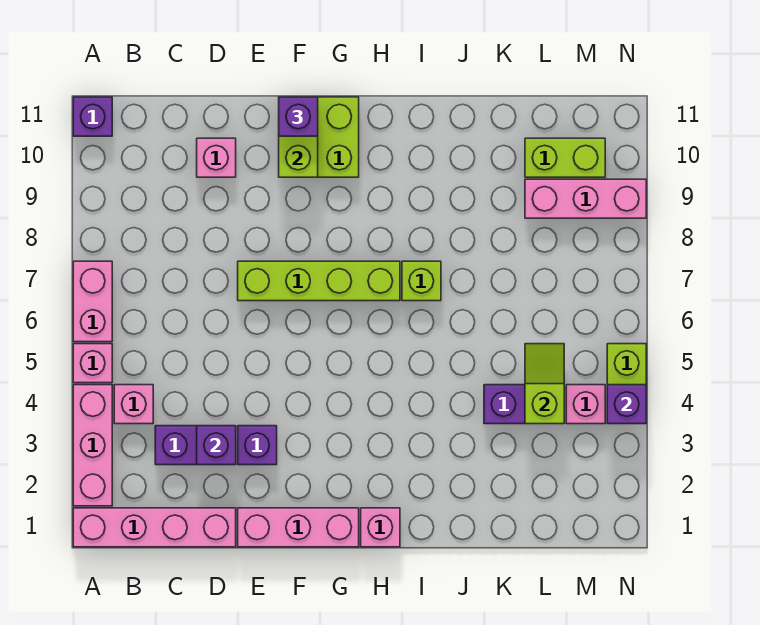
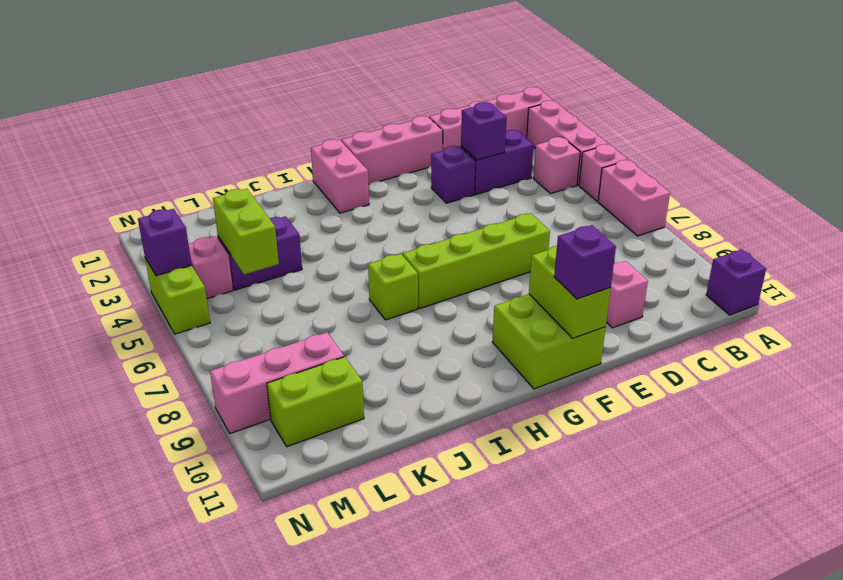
pink 1x1 brick [361,508,400,547] -> pink 1x2 brick [311,140,369,213]
lime 1x2 slope [525,344,564,424] -> lime 1x2 brick [213,189,279,275]

